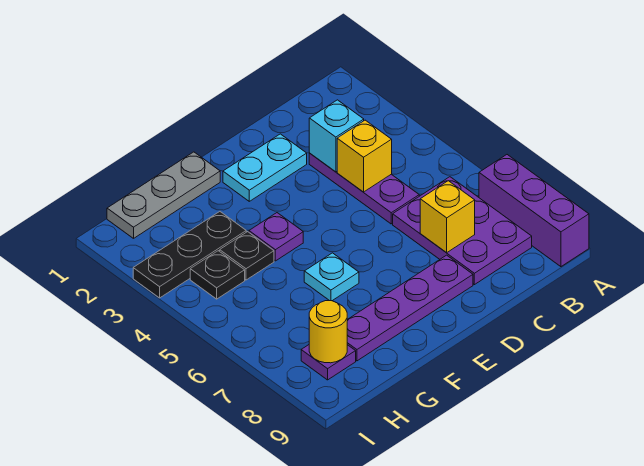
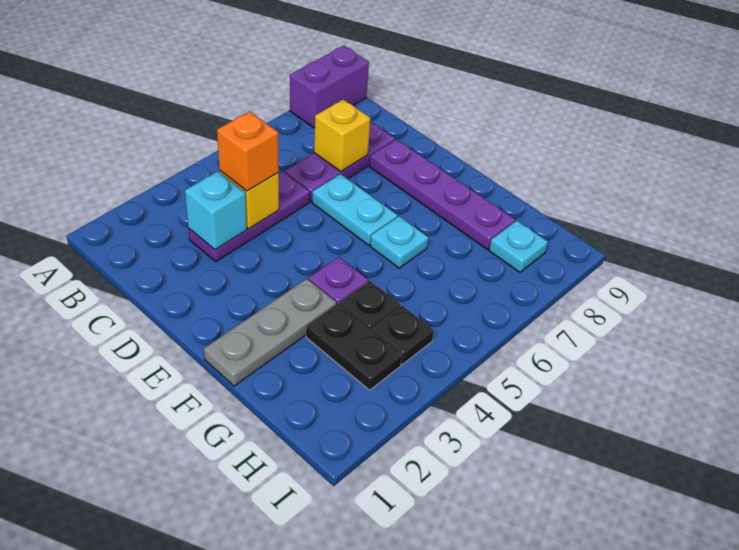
purple 1x3 brick [479,155,589,267] -> purple 1x2 brick [290,46,369,128]
purple 2x3 plate [393,177,532,285] -> purple 1x3 plate [285,122,395,202]
none -> orange 1x1 brick [217,112,279,191]
cyan 1x2 plate [223,134,307,201] -> cyan 1x2 plate moved to [312,174,398,245]
grey 1x3 plate [107,152,220,238] -> grey 1x3 plate turned to [204,279,336,386]
black 1x3 plate [133,212,246,298] -> black 1x2 plate [306,304,402,390]
purple 1x1 plate [301,345,356,380] -> cyan 1x1 plate [489,221,548,272]
yellow 1x1 round brick [309,301,347,363] -> none

